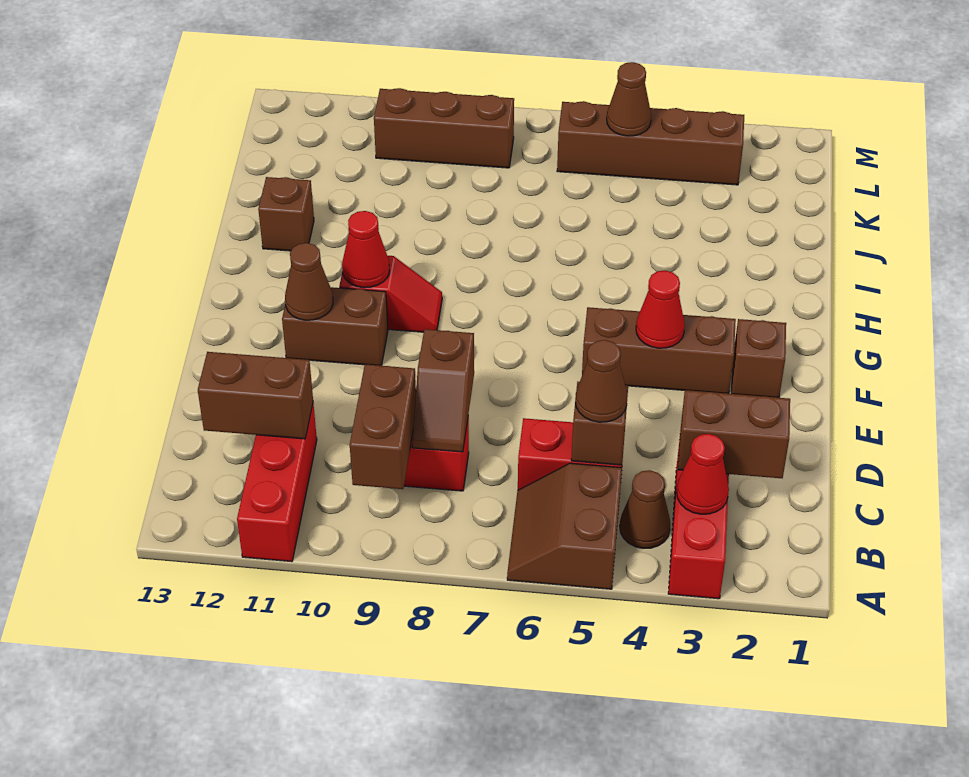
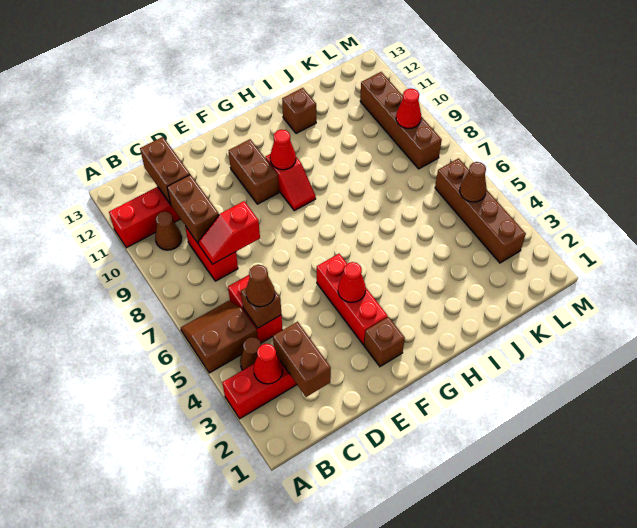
brown 1x2 brick [350,364,416,489] -> brown 1x2 brick turned to [167,175,219,244]
brown 1x2 slope [412,329,474,452] -> red 1x2 slope [198,201,260,264]
brown 1x3 brick [582,307,736,394] -> red 1x3 brick [317,254,388,345]
brown 1x1 cone [285,243,333,320] -> brown 1x1 cone moved to [155,211,182,250]
brown 1x3 brick [374,88,514,168] -> brown 1x4 brick [360,72,442,169]
none -> red 1x1 cone [396,88,421,129]

